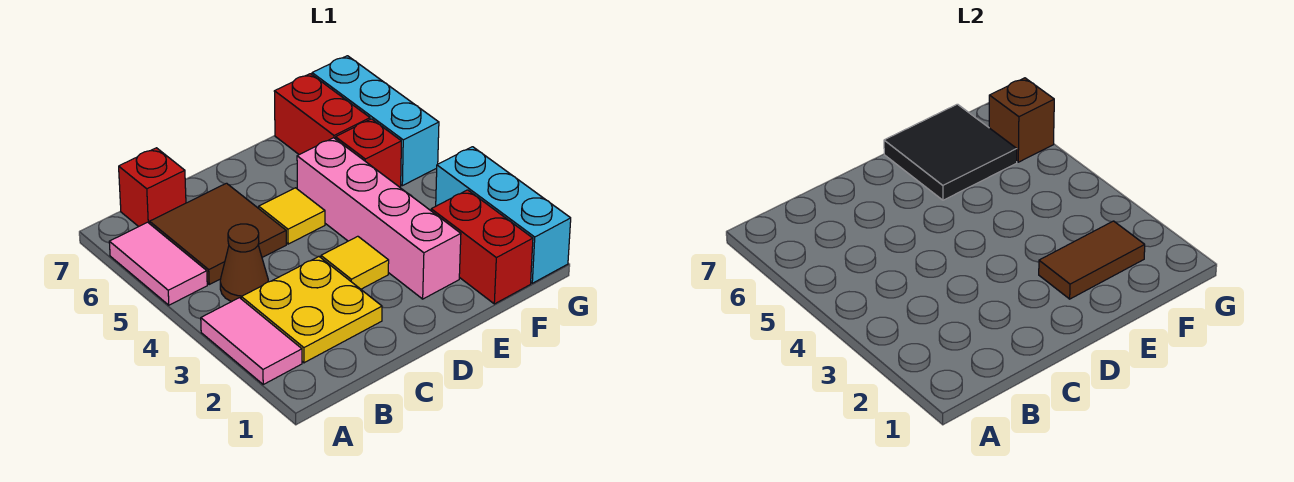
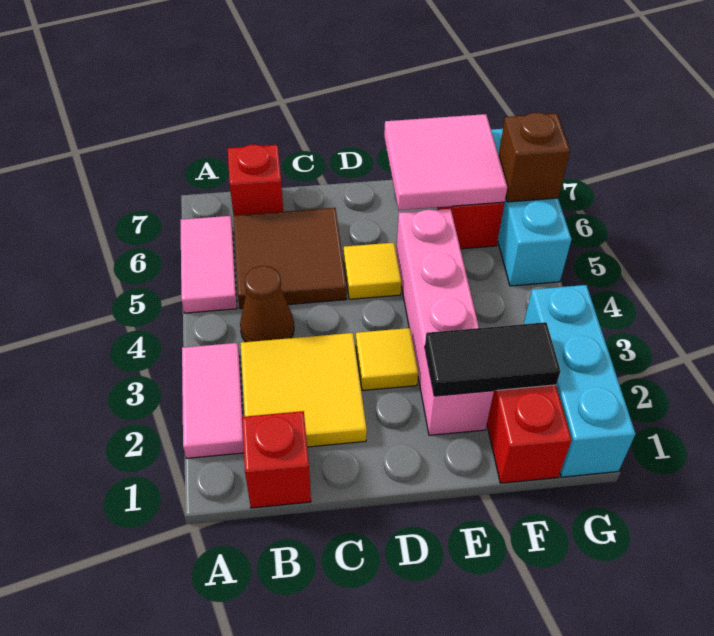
yellow 2x2 plate [241,257,382,363] -> yellow 2x2 tile [241,333,367,447]
brown 1x2 tile [1039,221,1145,299] -> black 1x2 tile [425,322,560,396]
black 2x2 tile [884,104,1017,200] -> pink 2x2 tile [384,114,507,210]
red 1x1 brick [336,119,401,187] -> red 1x1 brick moved to [242,411,311,508]

